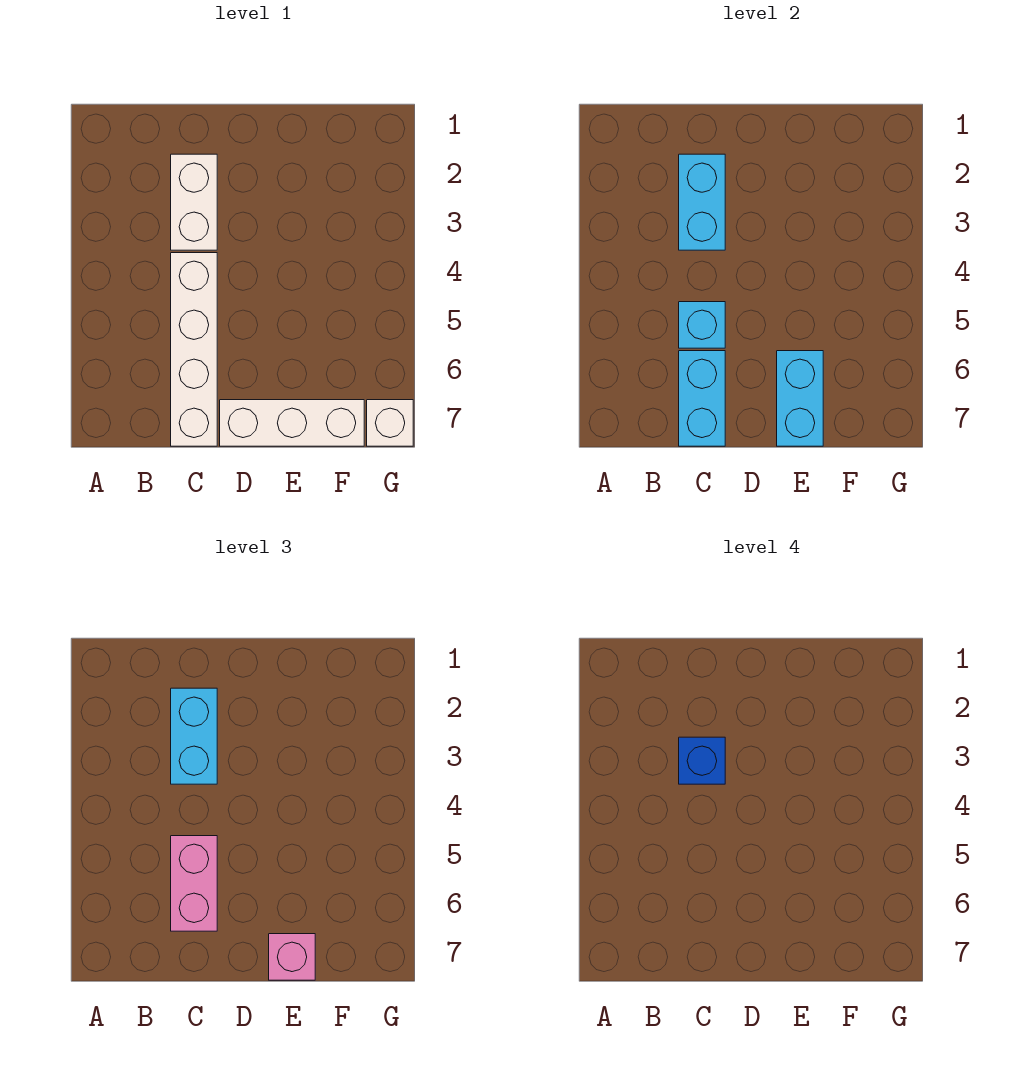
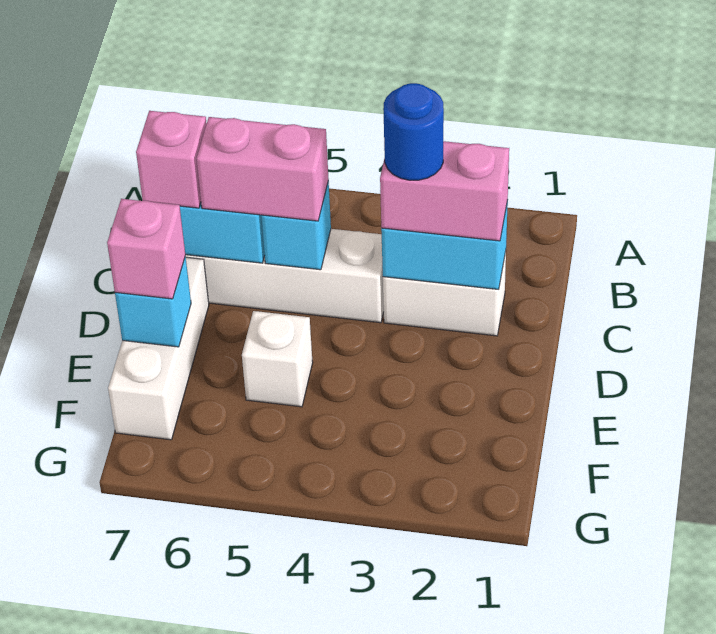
cyan 1x2 brick [171,688,217,784] -> pink 1x2 brick [380,141,509,241]
blue 1x1 brick [679,737,725,784] -> blue 1x1 round brick [383,83,444,180]
none -> pink 1x1 brick [136,111,207,208]
cyan 1x2 brick [777,351,823,446] -> cyan 1x1 brick [115,256,191,347]
white 1x1 brick [367,400,413,446] -> white 1x1 brick moved to [242,311,313,407]

